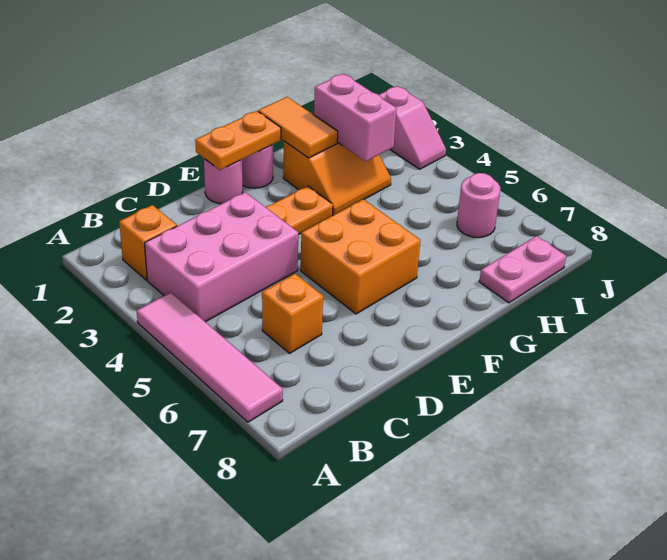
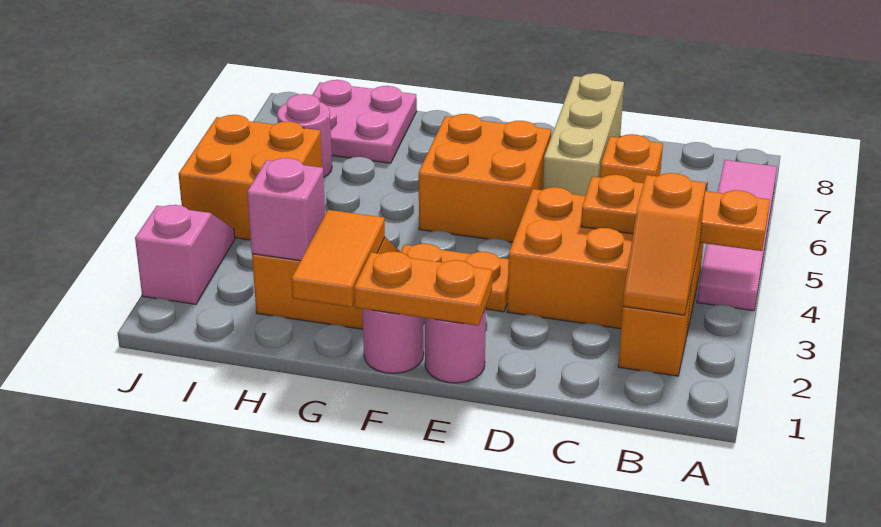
none -> orange 1x3 plate [581,175,770,251]
none -> orange 1x2 slope [623,173,706,315]
pink 2x3 brick [145,192,298,322] -> orange 2x3 brick [507,187,703,336]
none -> tan 1x3 brick [543,73,624,196]
pink 1x2 brick [314,74,397,161] -> pink 1x1 brick [247,158,325,261]
pink 1x2 plate [479,236,566,303] -> pink 2x2 plate [312,80,417,163]
none -> orange 2x2 brick [179,115,322,240]

